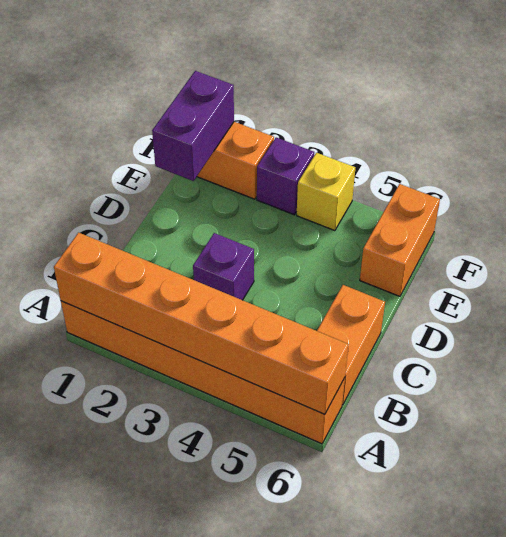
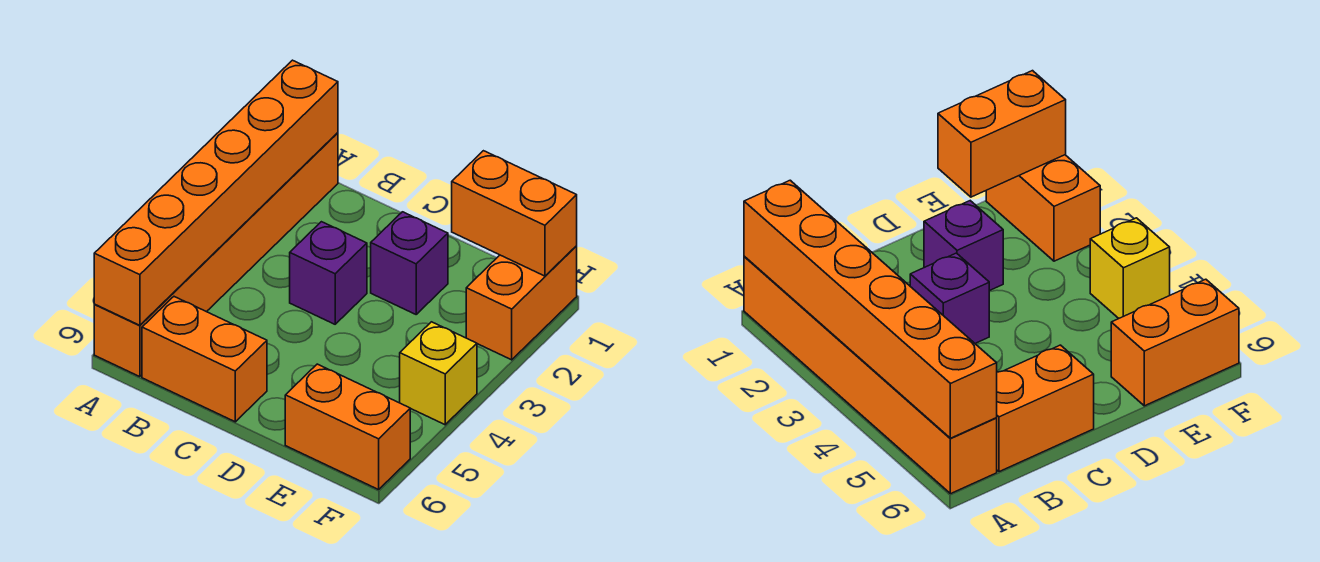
purple 1x2 brick [152,71,234,181] -> orange 1x2 brick [452,151,577,276]
purple 1x1 brick [257,138,314,215] -> purple 1x1 brick moved to [371,212,448,314]

